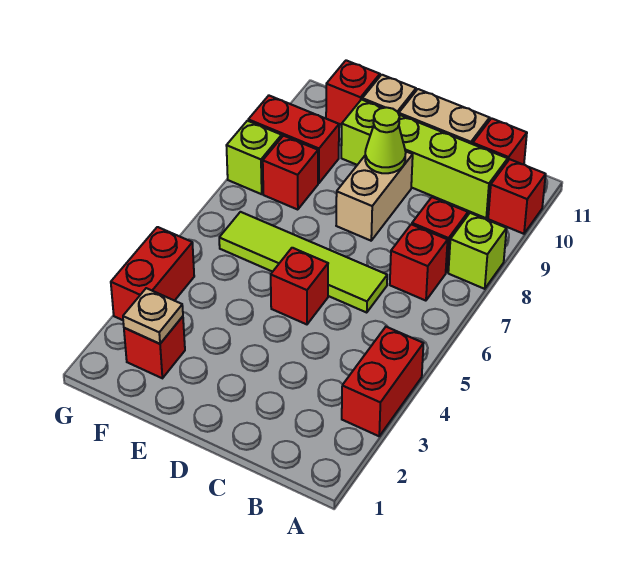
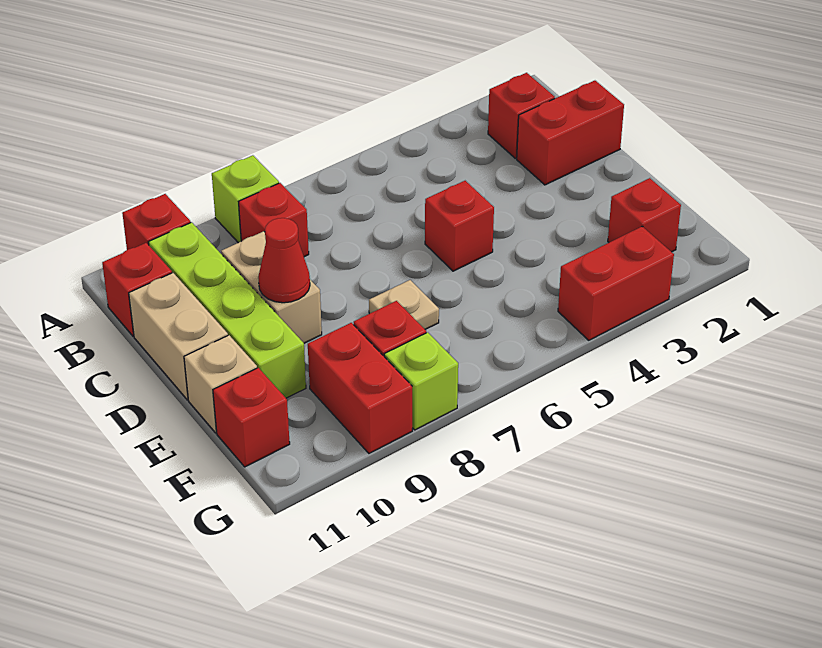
red 1x2 brick [342,327,424,436] -> red 1x2 brick moved to [517,81,624,185]
red 1x1 brick [390,224,448,301] -> red 1x1 brick moved to [488,73,555,158]
lime 1x4 tile [219,212,387,312] -> none
tan 1x2 brick [336,152,413,241] -> tan 1x2 brick turned to [221,231,322,343]
lime 1x1 cone [365,107,406,173] -> red 1x1 cone [258,218,310,303]
tan 1x1 plate [123,288,183,344] -> tan 1x1 plate moved to [369,280,439,329]

